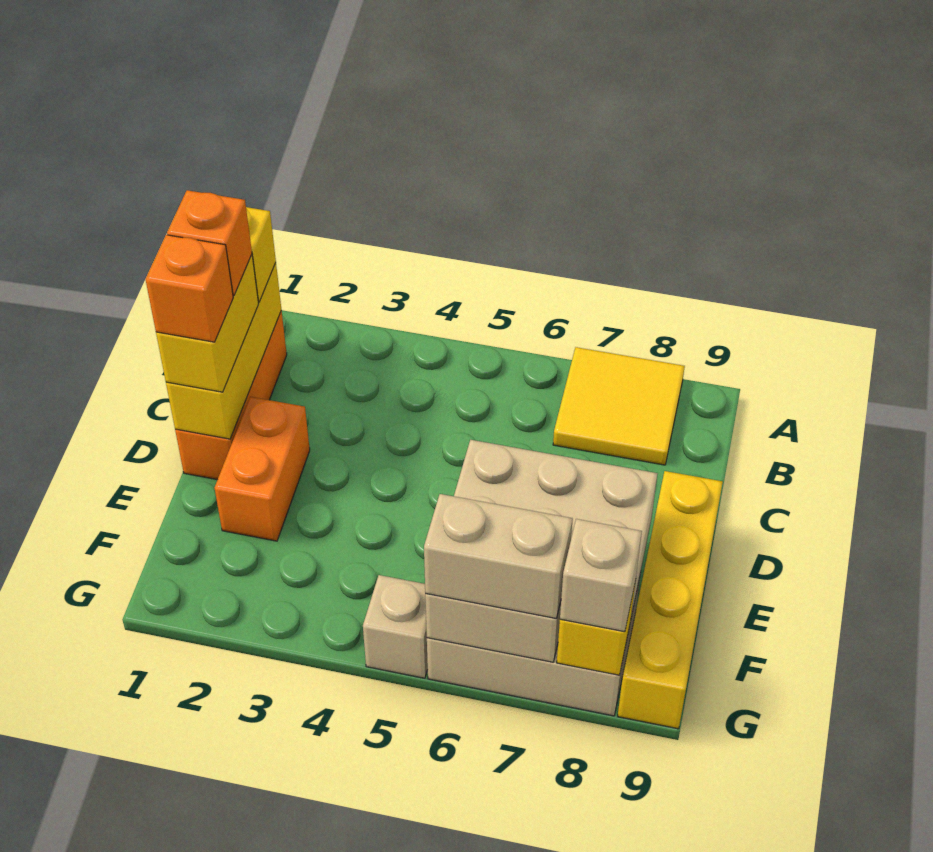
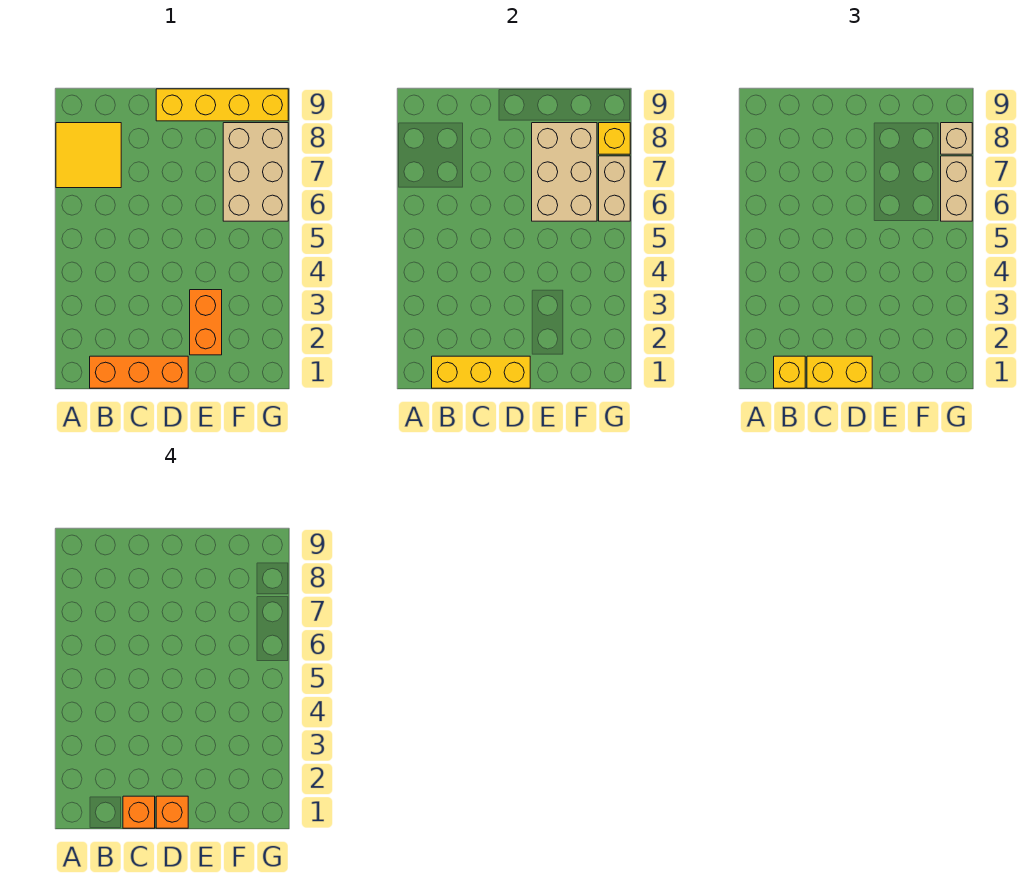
orange 1x2 brick [215,397,310,541] -> orange 1x2 brick turned to [190,290,222,355]
tan 1x1 brick [363,575,428,678] -> none

